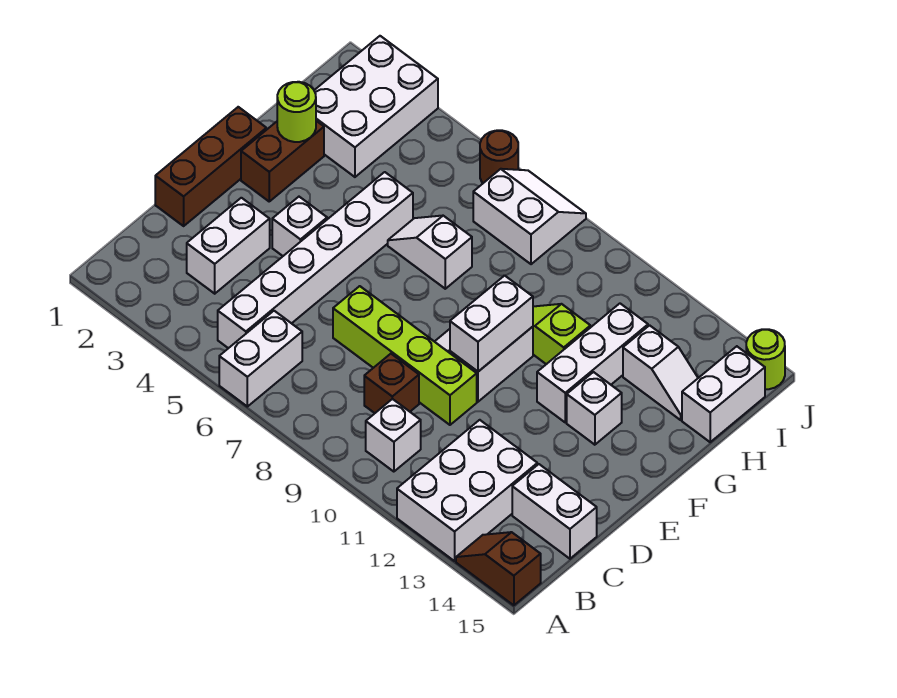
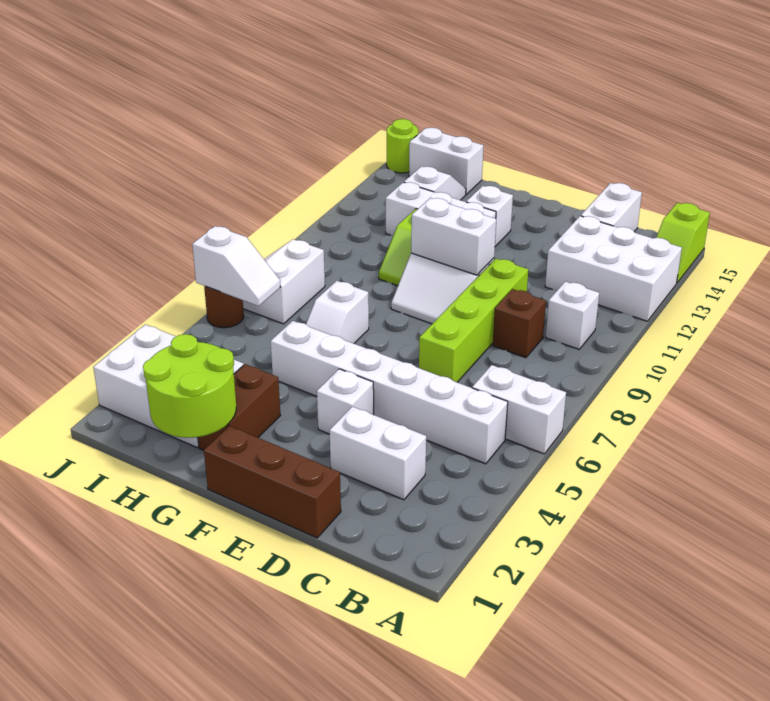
brown 1x2 slope [456,532,541,605] -> lime 1x2 slope [656,203,710,283]
brown 1x2 brick [241,121,324,201] -> brown 1x2 brick turned to [198,364,280,450]
lime 1x1 round brick [277,82,316,142] -> lime 2x2 round brick [143,334,236,438]
none -> white 1x2 slope [192,226,281,306]

